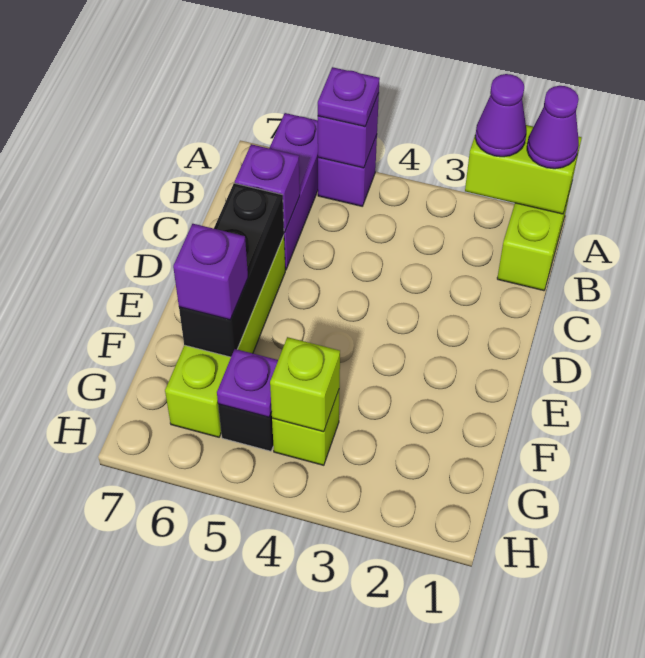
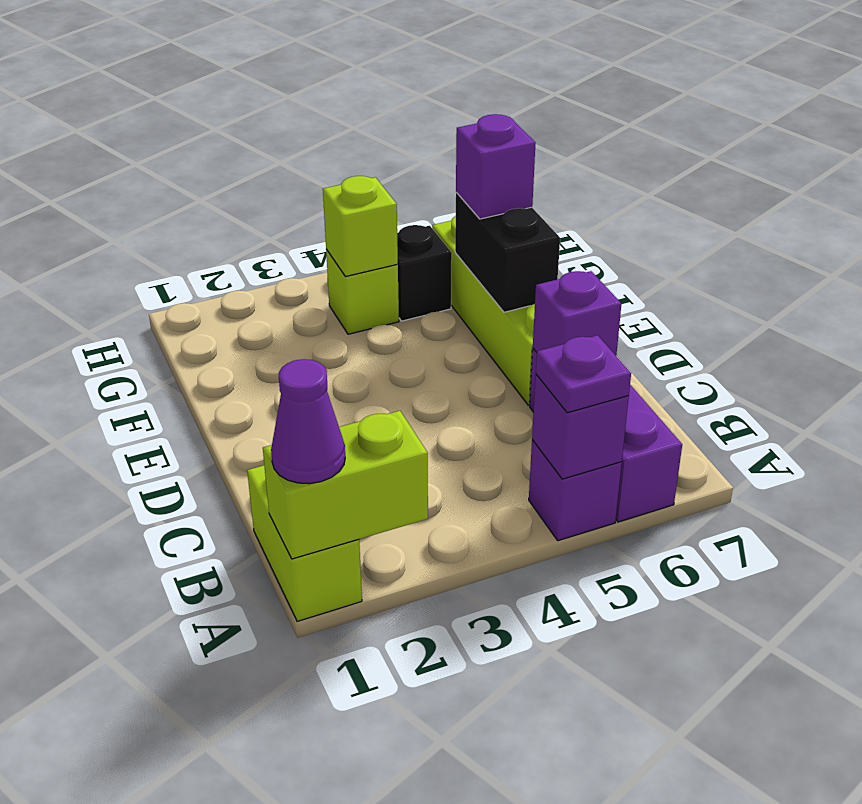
purple 1x1 cone [475,74,527,157] -> none
black 1x3 brick [179,183,284,357] -> black 1x2 brick [455,192,560,312]
purple 1x1 plate [217,349,278,417] -> none

